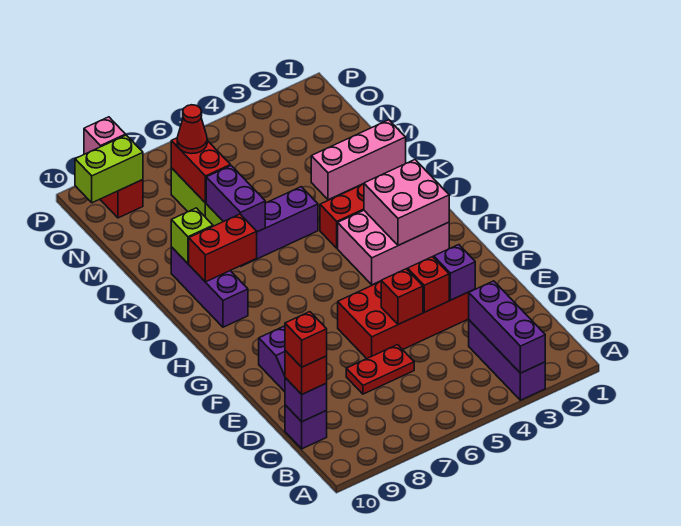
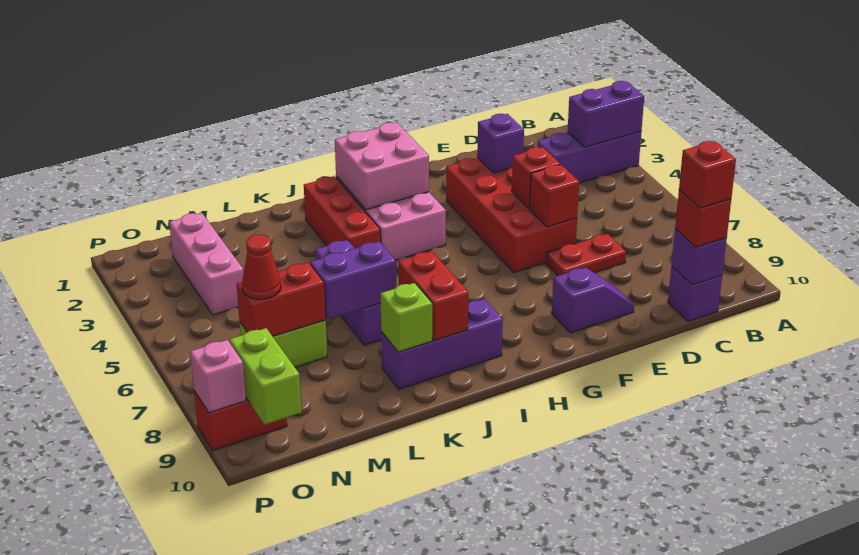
purple 1x3 brick [469,281,545,373] -> purple 1x2 brick [568,81,644,147]
red 1x2 plate [346,345,414,394] -> red 1x2 plate turned to [546,234,626,276]
red 1x1 brick [408,257,449,312] -> red 1x1 brick moved to [530,165,579,227]
pink 1x3 brick [311,120,406,200] -> pink 1x3 brick moved to [169,213,244,315]

